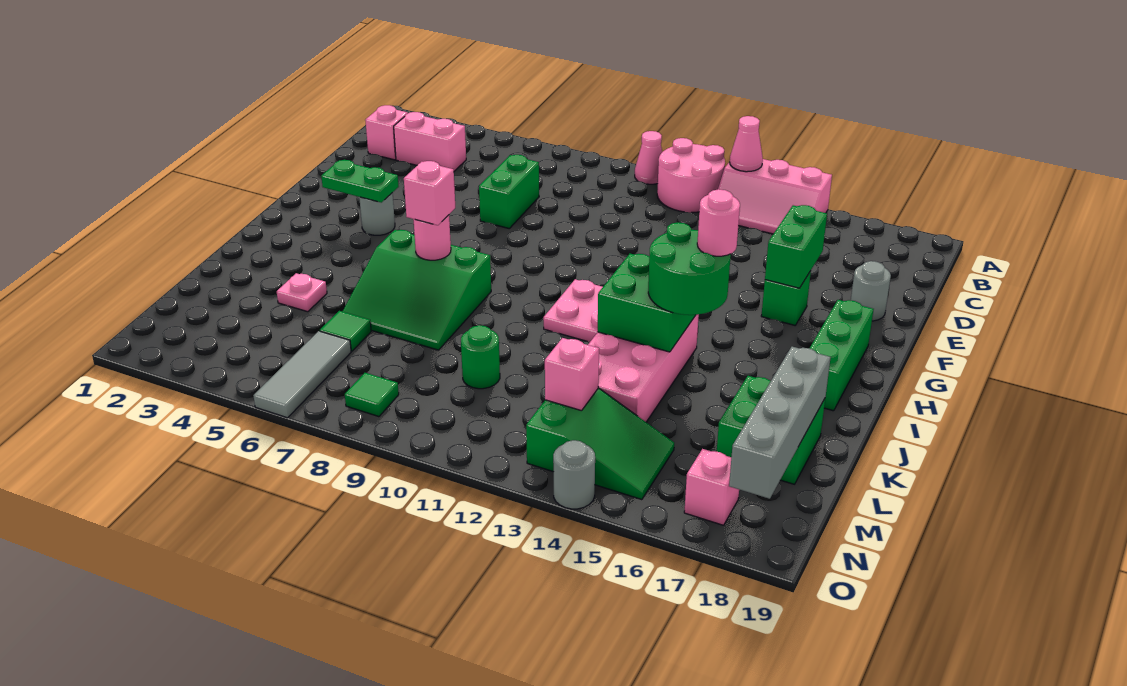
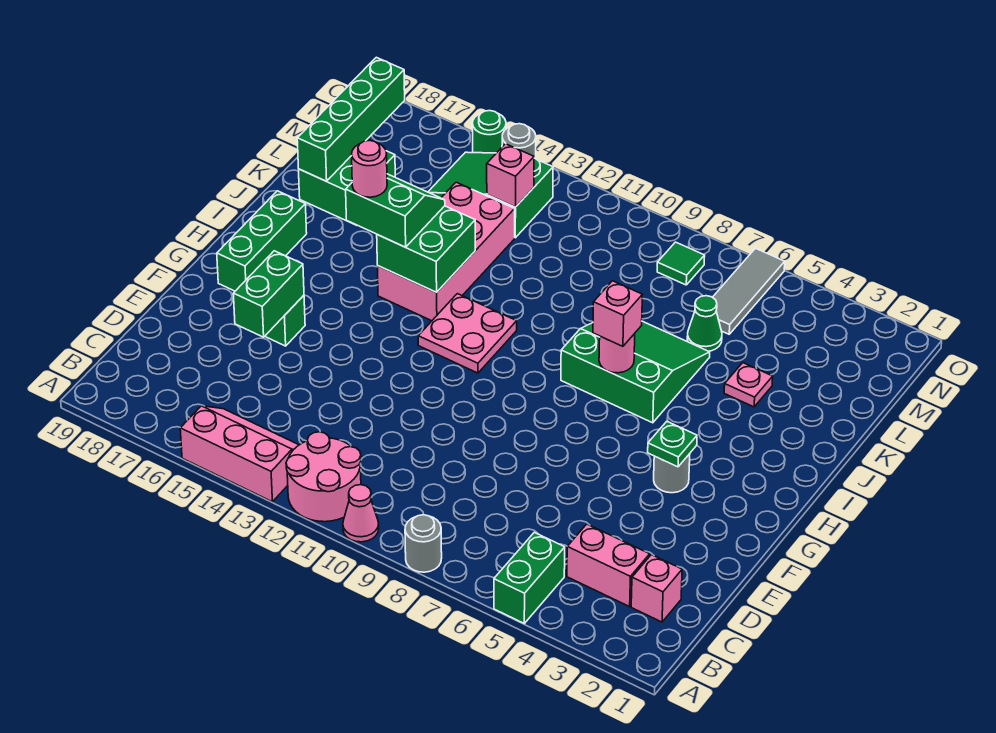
pink 1x1 cone [730,116,763,172] -> none
green 1x2 brick [479,155,539,228] -> green 1x2 brick moved to [494,532,565,623]
grey 1x1 round brick [851,261,891,321] -> grey 1x1 round brick moved to [405,515,442,572]
green 1x2 plate [321,160,399,202] -> green 1x1 plate [648,422,697,467]
green 2x2 round brick [648,223,731,315] -> green 2x2 slope [346,174,445,247]
grey 1x4 brick [729,347,831,499] -> green 1x4 brick [297,57,405,181]
green 1x1 tile [320,311,371,351] -> green 1x1 cone [687,296,722,351]
green 1x1 round brick [461,325,500,389] -> green 1x1 round brick moved to [472,111,506,153]
pink 1x1 brick [684,449,739,525] -> none

